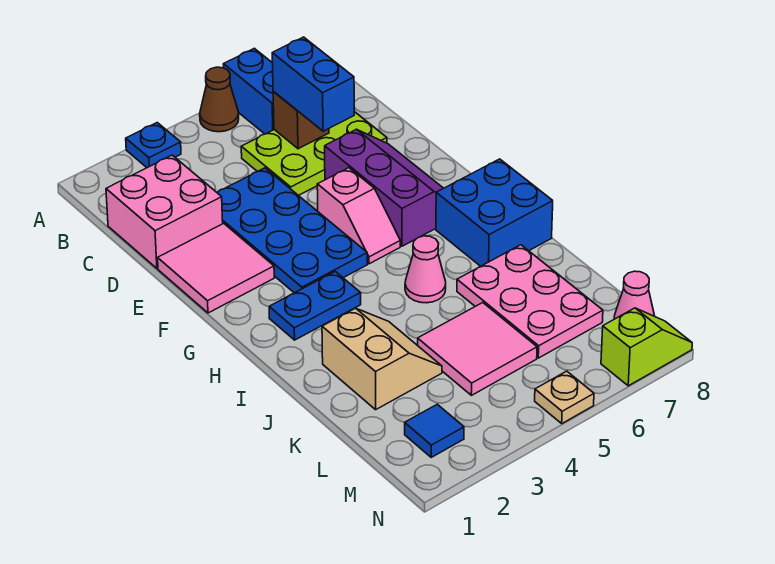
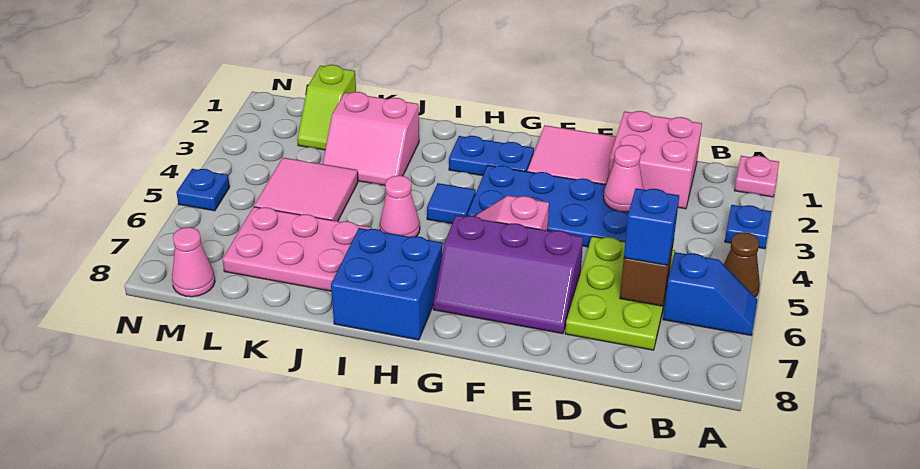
none -> pink 1x1 plate [734,156,779,197]
blue 1x2 brick [223,48,274,134] -> blue 1x2 slope [663,252,757,335]
blue 1x2 brick [272,37,354,131] -> blue 1x1 brick [624,188,679,265]
none -> pink 1x1 cone [604,145,643,212]
blue 1x2 plate [269,272,361,340] -> blue 1x2 plate turned to [449,136,534,176]
tan 2x2 slope [322,308,442,410] -> pink 2x2 slope [323,92,419,185]
blue 1x1 tile [405,404,464,457] -> blue 1x1 tile moved to [427,183,476,224]
tan 1x1 plate [535,371,594,423] -> blue 1x1 plate [176,169,230,211]
lime 1x2 slope [601,308,692,386] -> lime 1x2 slope moved to [298,65,356,150]

